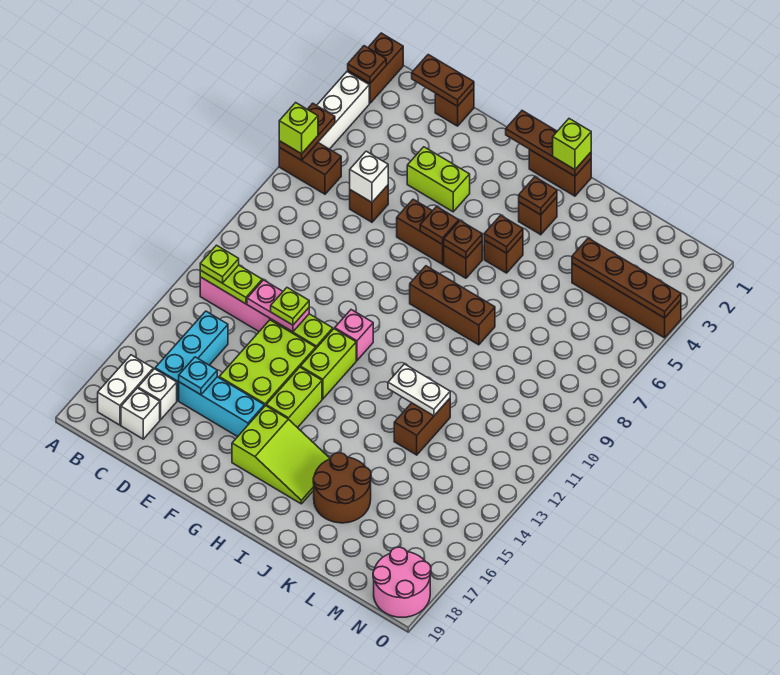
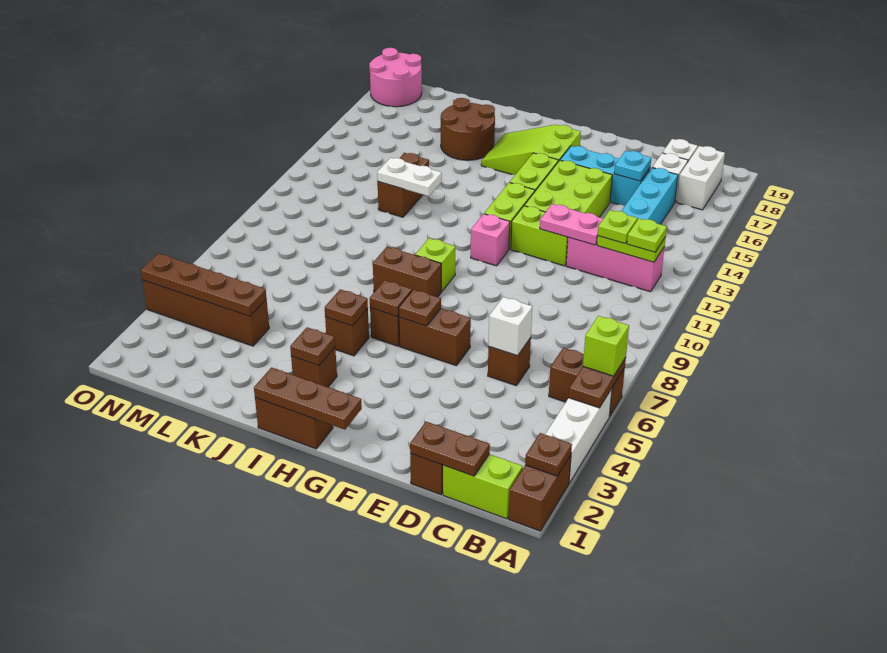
lime 1x2 brick [407,147,470,212] -> lime 1x2 brick moved to [443,454,523,519]
lime 1x1 plate [271,288,309,325] -> lime 1x1 plate moved to [598,210,637,244]
brown 1x3 brick [410,266,495,345] -> brown 1x2 brick [373,247,441,297]
lime 1x1 brick [553,119,591,170] -> lime 1x1 brick moved to [415,238,455,291]

